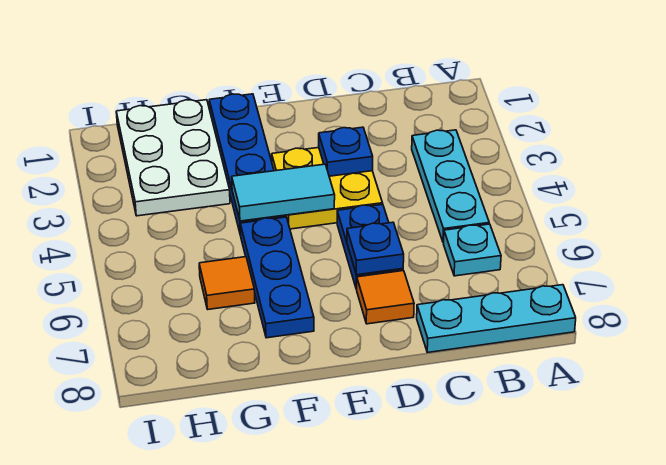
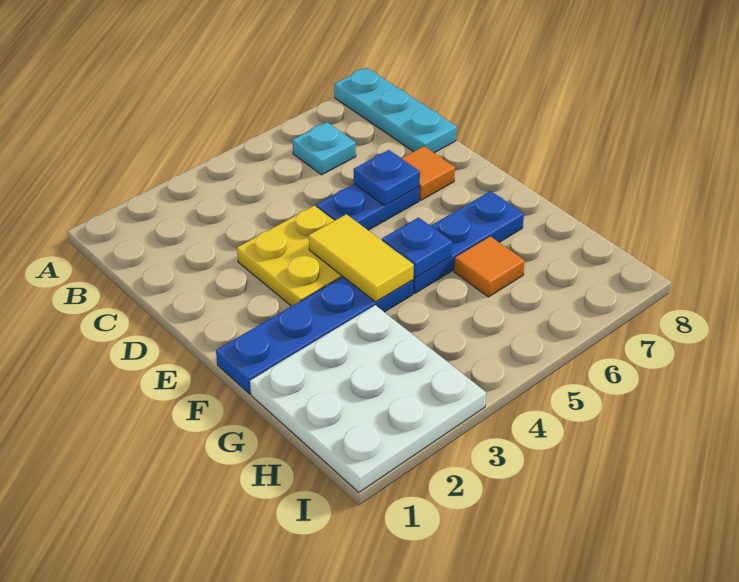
cyan 1x3 plate [412,130,489,243] -> none
blue 1x1 plate [319,127,373,176] -> blue 1x1 plate moved to [382,218,452,278]
cyan 1x2 tile [232,164,335,221] -> yellow 1x2 tile [309,214,414,302]
white 2x3 plate [116,100,230,216] -> white 3x3 plate [250,305,486,492]

